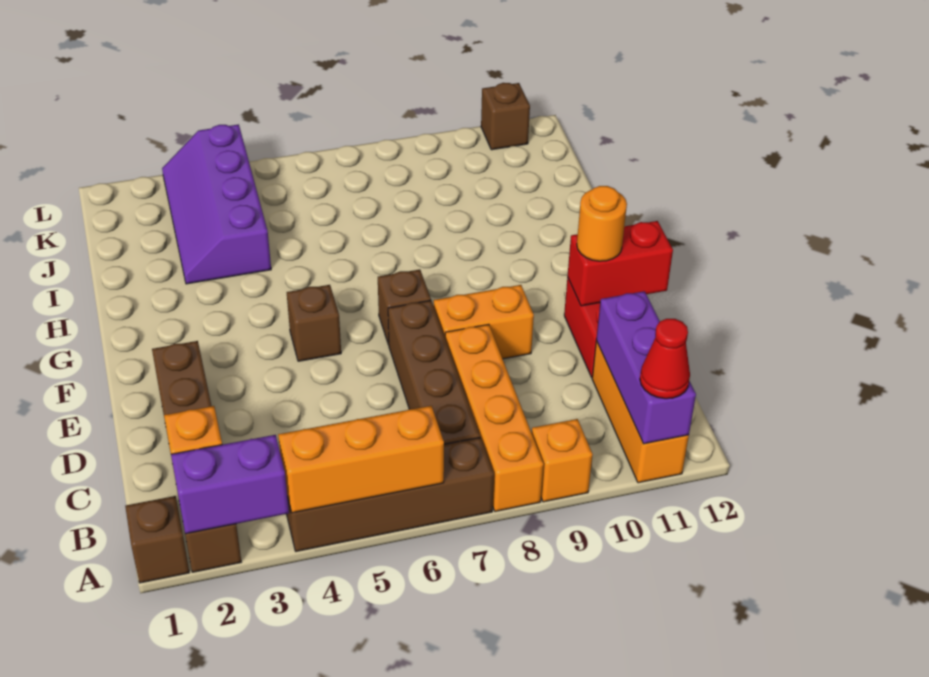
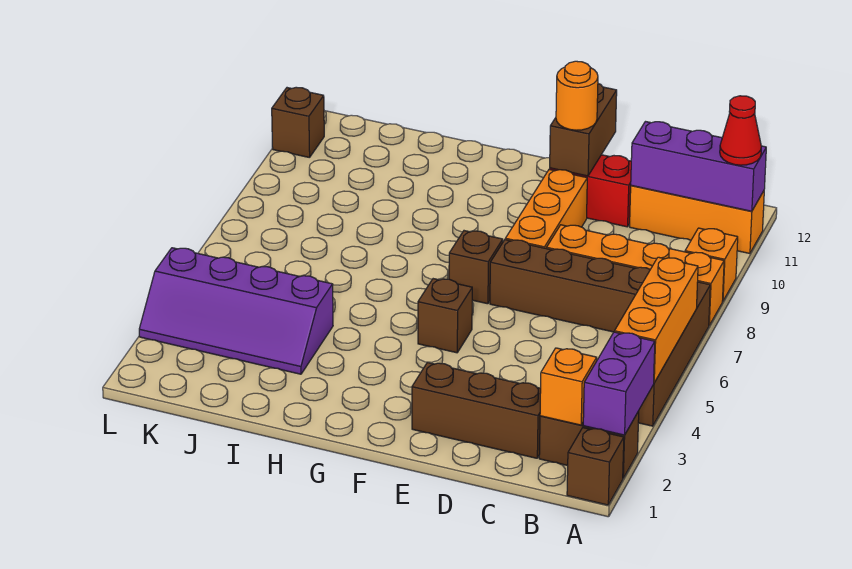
orange 1x2 brick [434,285,534,359] -> orange 1x3 brick [505,169,587,249]
red 1x2 brick [568,221,673,306] -> brown 1x2 brick [550,84,617,176]

